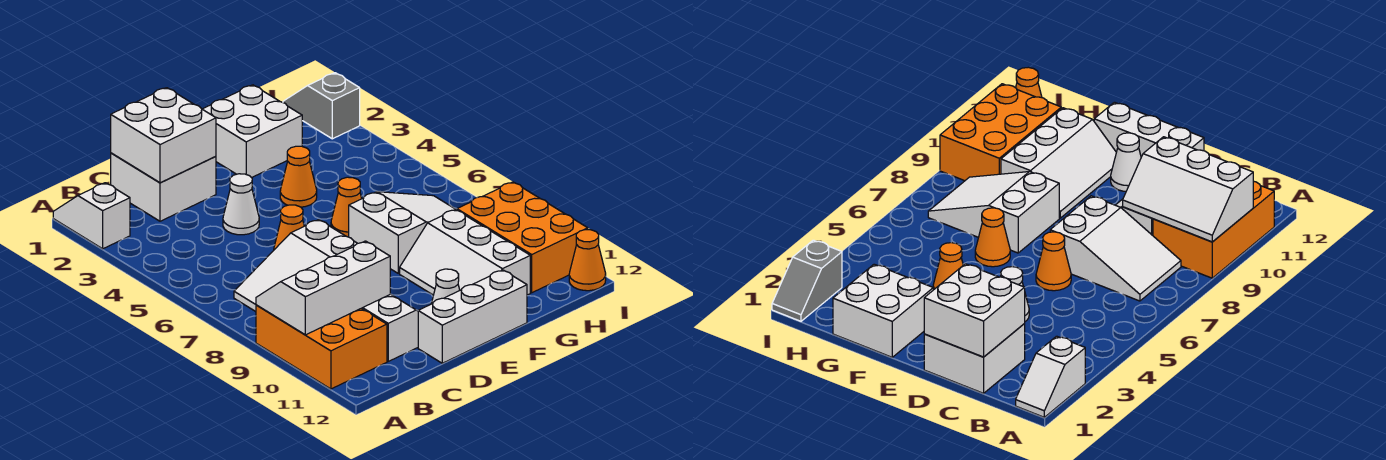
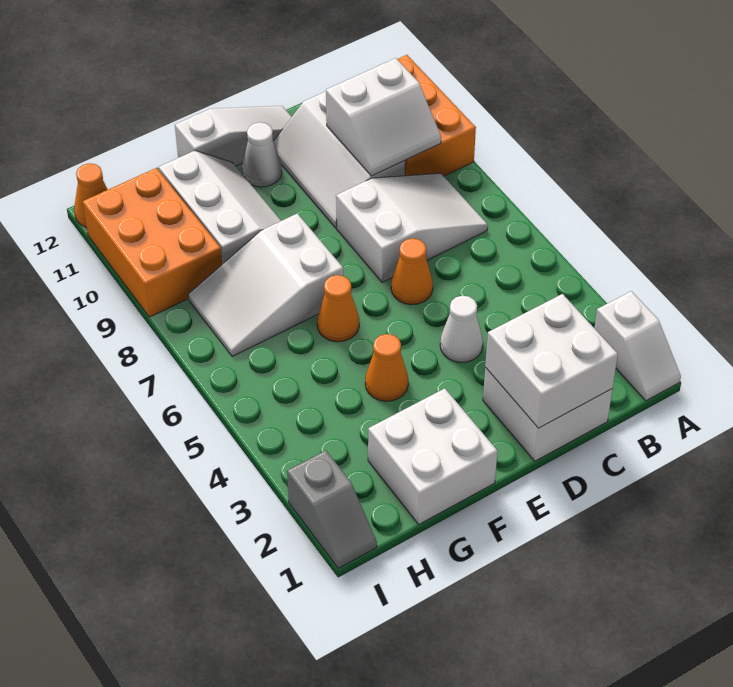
white 2x3 slope [256,241,390,335] -> white 2x2 slope [326,58,441,176]
white 1x3 brick [418,270,527,363] -> white 1x3 slope [175,106,292,166]

